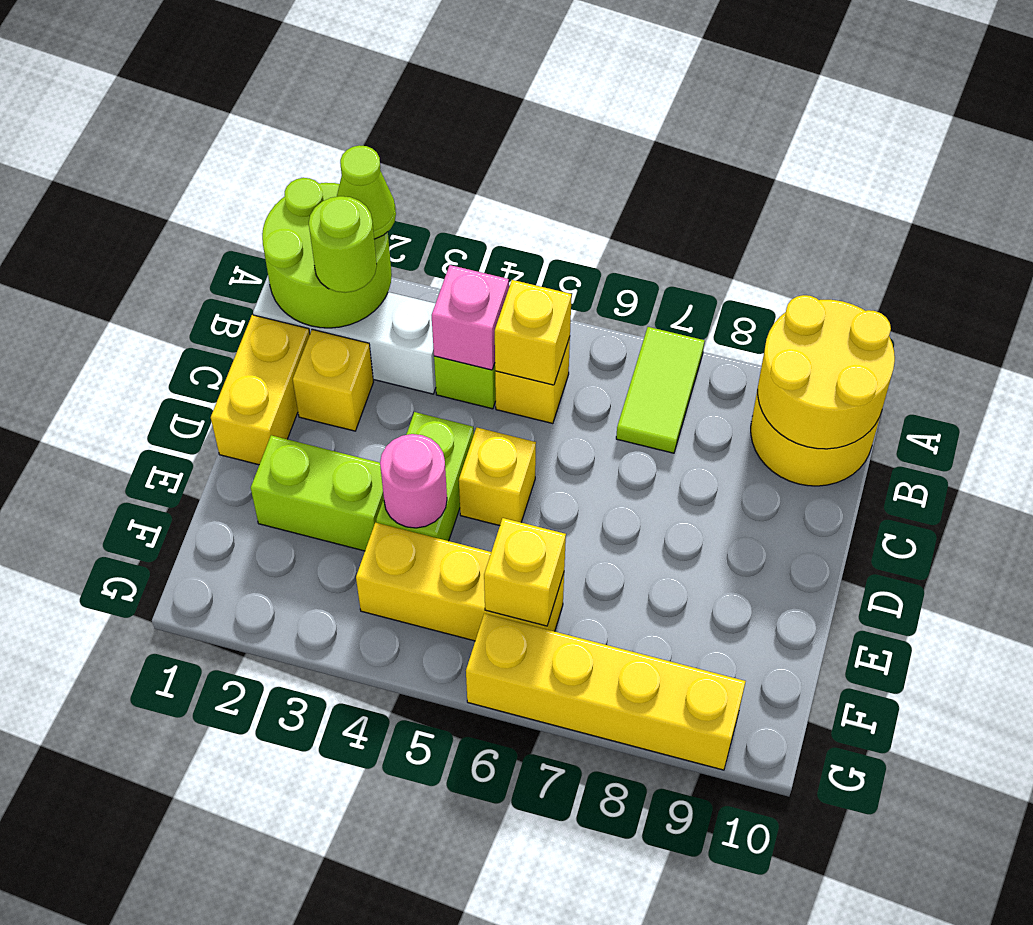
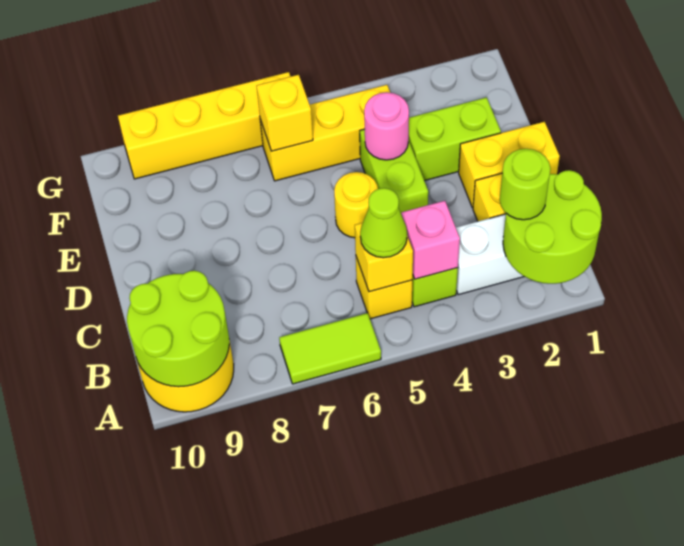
lime 1x1 cone [337,145,396,239] -> lime 1x1 cone moved to [360,188,407,258]
lime 1x2 tile [616,327,705,453] -> lime 1x2 tile turned to [279,313,381,384]
yellow 2x2 round brick [758,295,895,449] -> lime 2x2 round brick [127,271,229,387]
yellow 1x2 brick [211,315,310,465] -> yellow 1x2 brick turned to [459,122,560,208]
yellow 1x1 brick [459,428,536,526] -> yellow 1x1 round brick [334,172,378,238]

